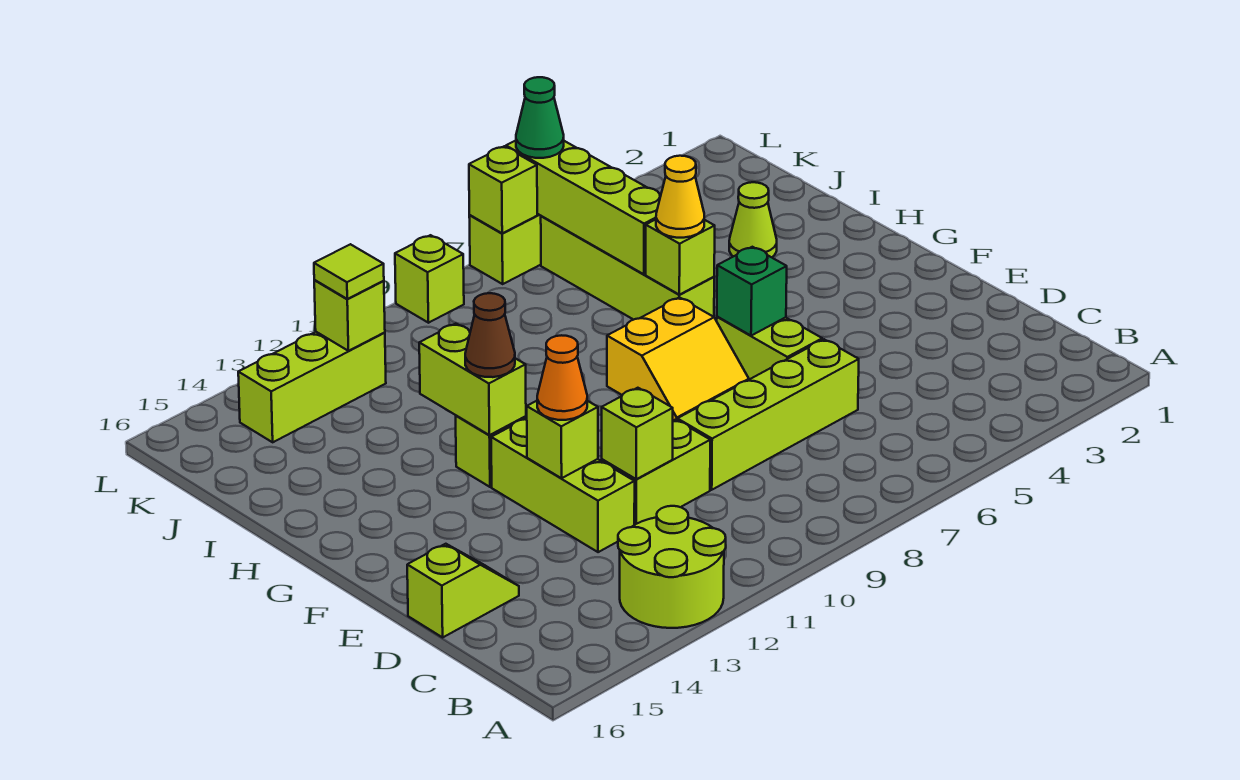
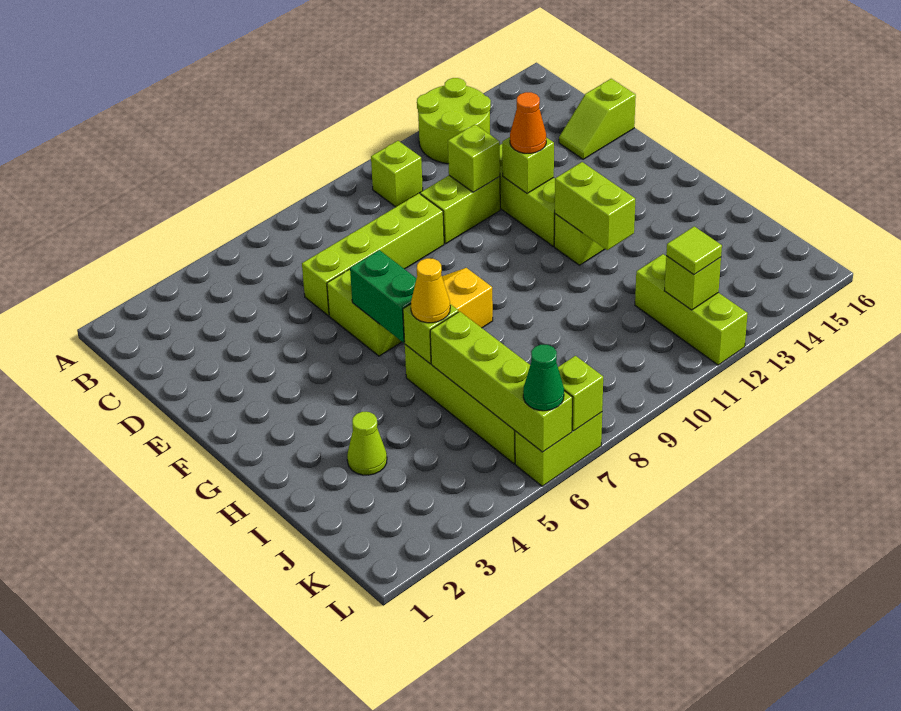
green 1x1 brick [717,247,787,336] -> green 1x2 brick [350,250,417,343]
brown 1x1 cone [465,293,515,377] -> none
lime 1x3 brick [238,332,386,442] -> lime 1x3 brick turned to [635,254,748,365]
lime 1x1 brick [395,235,464,323] -> lime 1x1 brick moved to [371,141,423,207]

